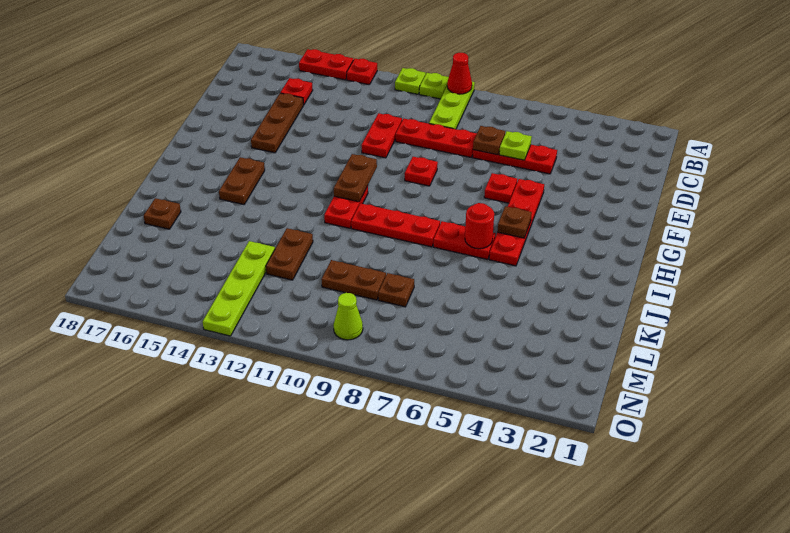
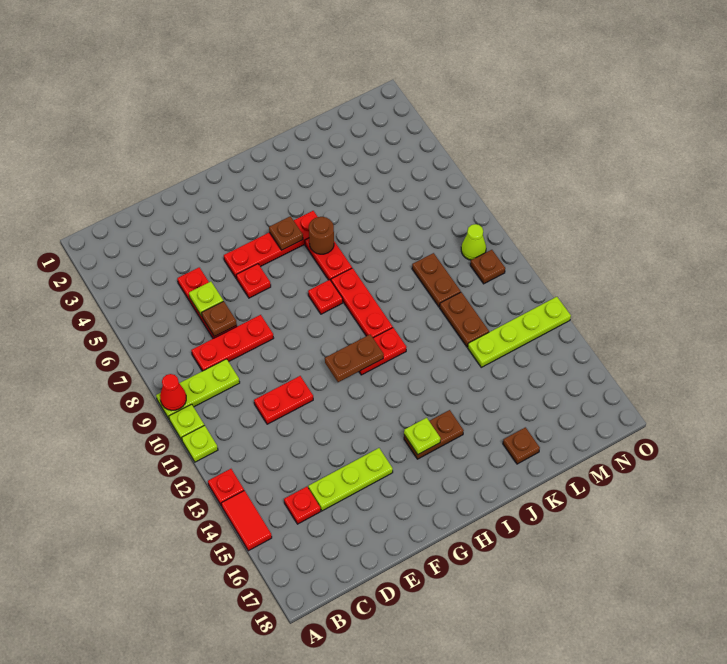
red 1x2 plate [299,49,353,80] -> red 1x2 tile [221,491,272,551]
red 1x3 plate [396,119,477,157] -> red 1x3 plate turned to [191,315,274,371]
brown 1x3 plate [251,93,303,153] -> lime 1x3 plate [308,448,393,511]
red 1x1 plate [405,157,438,186] -> red 1x1 plate moved to [308,280,343,314]
none -> lime 1x1 plate [404,418,441,454]
red 1x1 round brick [465,203,494,249] -> brown 1x1 round brick [309,217,334,254]
brown 1x2 plate [266,228,313,280] -> brown 1x2 plate turned to [440,292,489,347]
brown 1x1 plate [378,273,414,307] -> brown 1x1 plate moved to [470,250,505,284]

